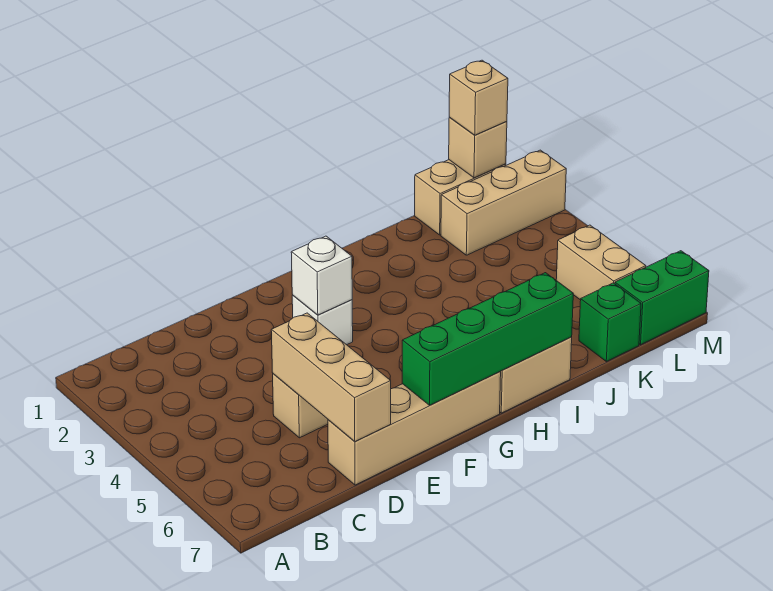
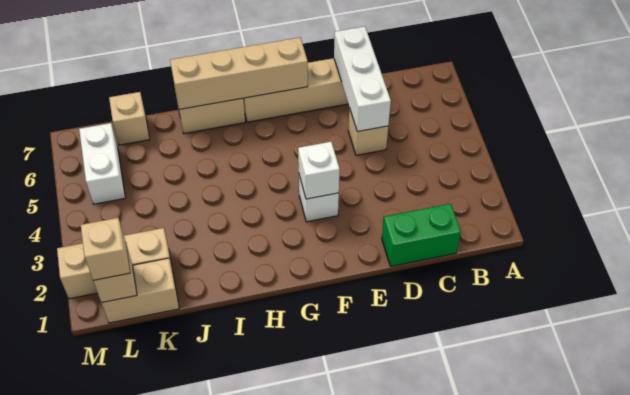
tan 1x3 brick [271,313,391,441] -> white 1x3 brick [334,26,391,132]
green 1x4 brick [402,273,573,405] -> tan 1x4 brick [170,38,308,109]
green 1x1 brick [579,283,641,361] -> tan 1x1 brick [109,92,150,145]
tan 1x2 brick [556,225,646,300] -> white 1x2 brick [79,123,125,204]
green 1x2 brick [615,251,709,345] -> green 1x2 brick moved to [382,204,461,266]

